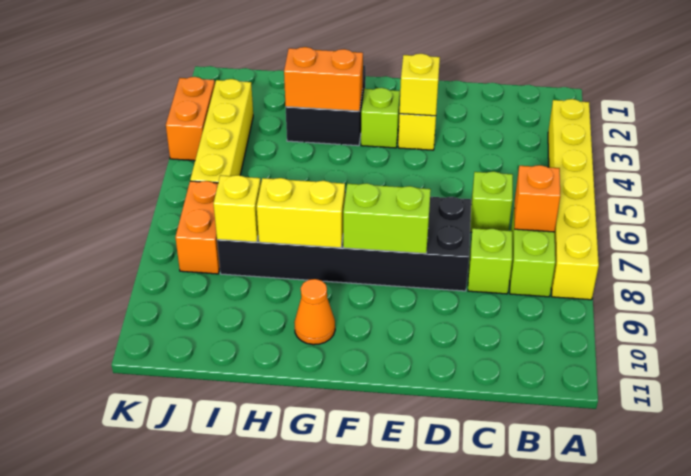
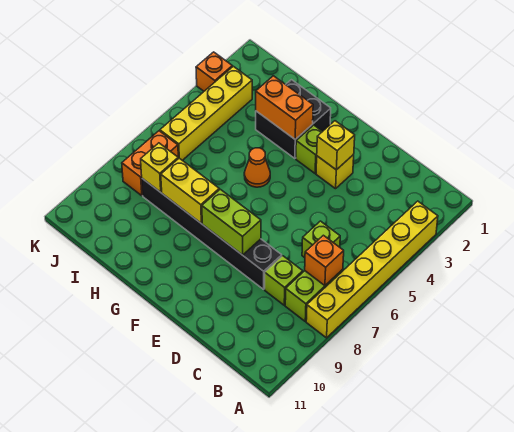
black 2x6 brick [217,191,471,291] -> black 1x6 brick [142,179,282,289]
orange 1x1 cone [294,279,335,345] -> orange 1x1 cone moved to [244,148,270,187]
orange 1x2 brick [166,77,215,161] -> orange 1x1 brick [196,52,232,91]

